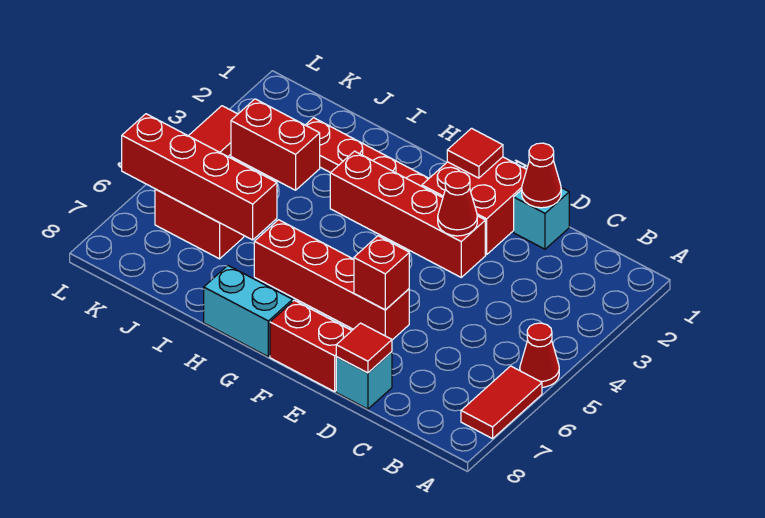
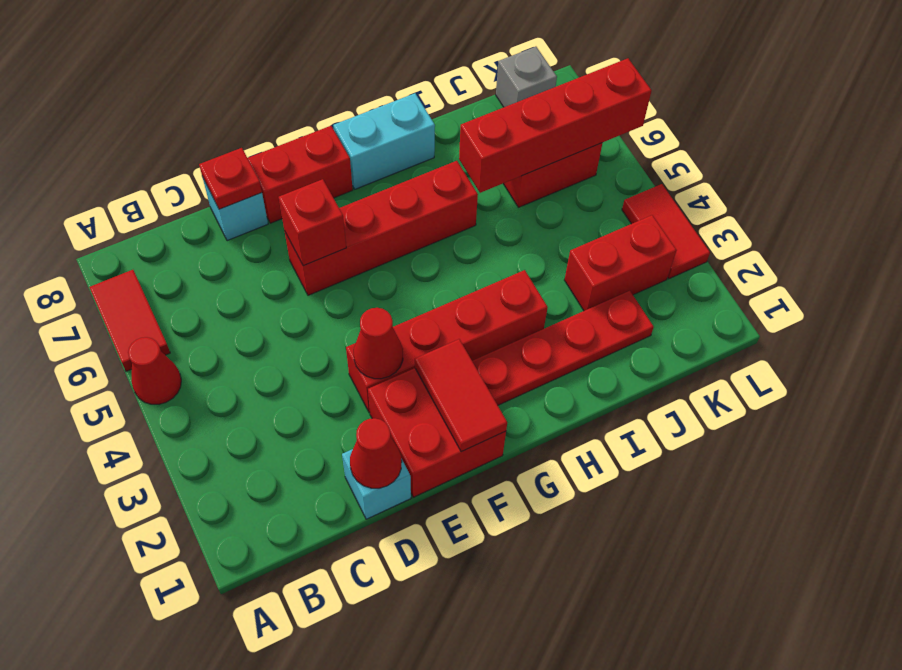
red 1x1 tile [336,323,392,373] -> red 1x1 plate [199,148,262,209]
red 1x1 tile [447,128,503,178] -> red 1x2 tile [415,339,507,452]
none -> grey 1x1 brick [496,47,557,107]

